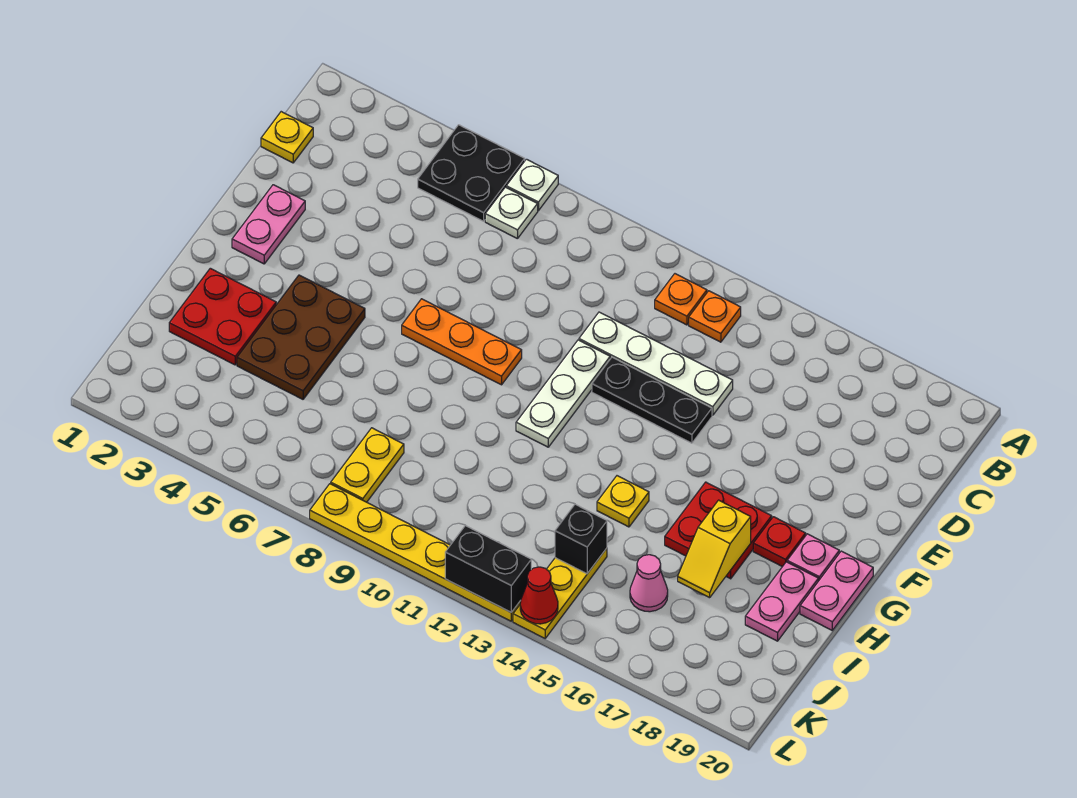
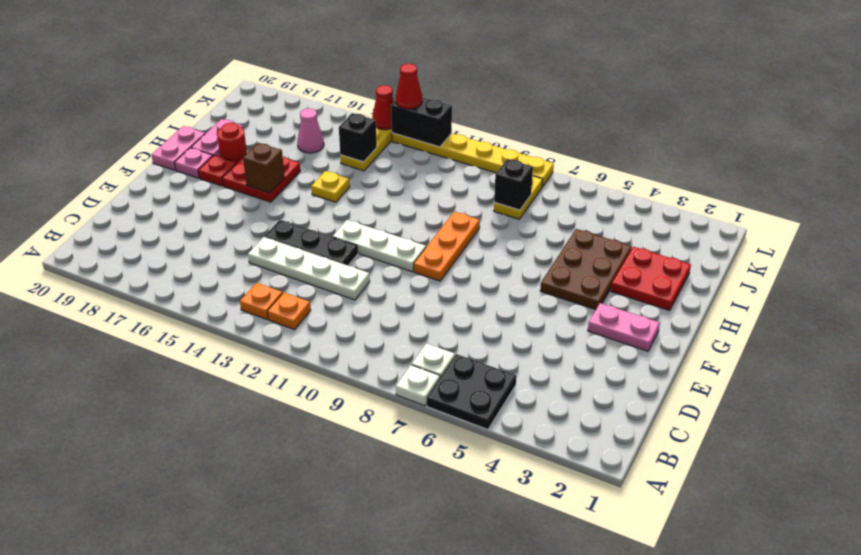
yellow 1x1 plate [261,112,313,163] -> none
pink 1x2 plate [232,185,305,264] -> pink 1x2 plate turned to [588,303,660,351]
white 1x3 plate [516,340,610,447] -> white 1x3 plate turned to [333,220,426,272]
orange 1x3 plate [402,299,522,385] -> orange 1x3 plate turned to [414,212,480,281]
none -> brown 1x1 brick [243,143,285,193]
yellow 1x2 slope [678,500,751,598] -> none
none -> red 1x1 round brick [217,123,247,164]
none -> black 1x1 brick [494,159,533,210]
none -> red 1x1 cone [396,64,422,109]

